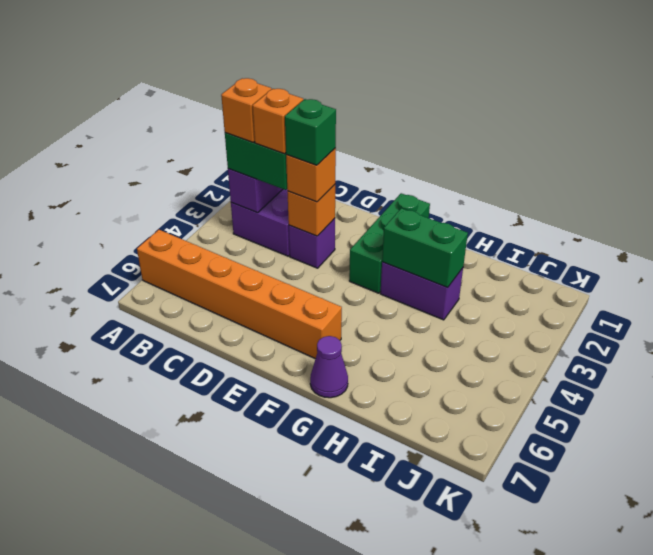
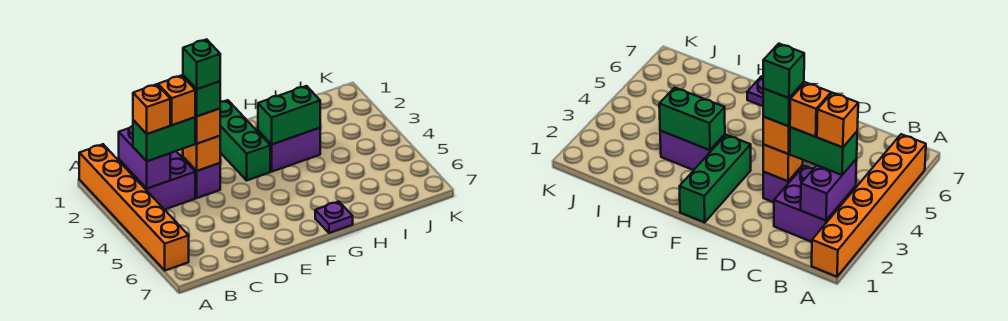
orange 1x6 brick [137,230,342,359] -> orange 1x6 brick turned to [79,144,189,271]
none -> green 1x1 brick [183,39,220,89]
purple 1x1 cone [310,336,348,398] -> purple 1x1 plate [315,202,353,233]

